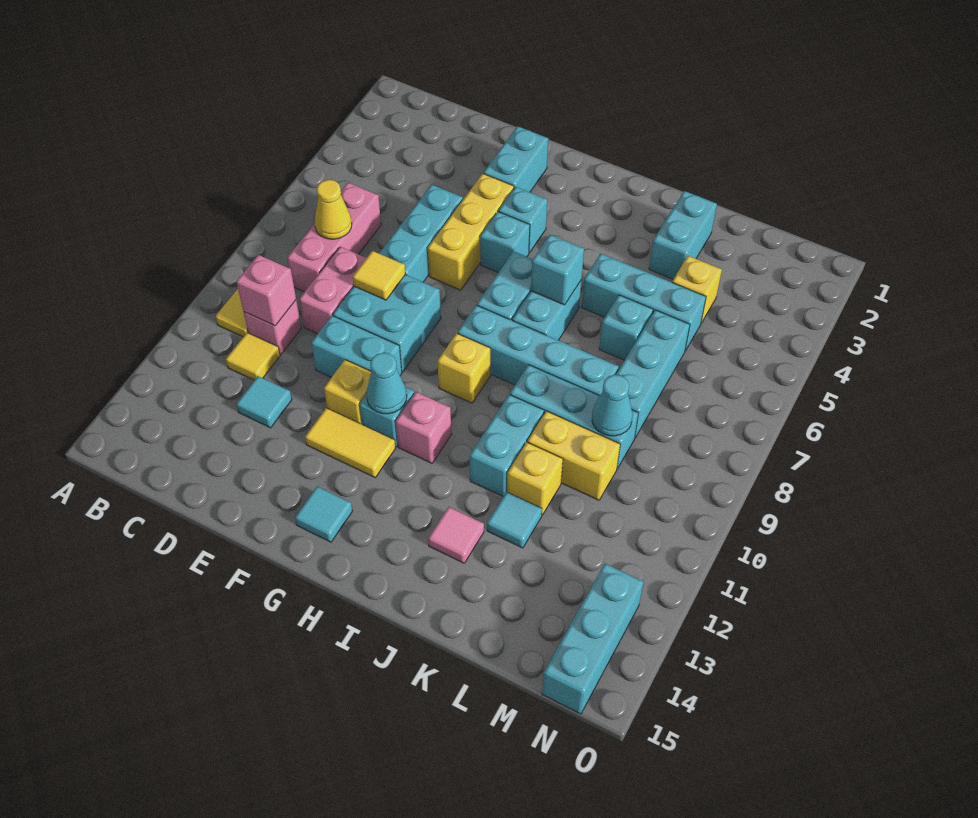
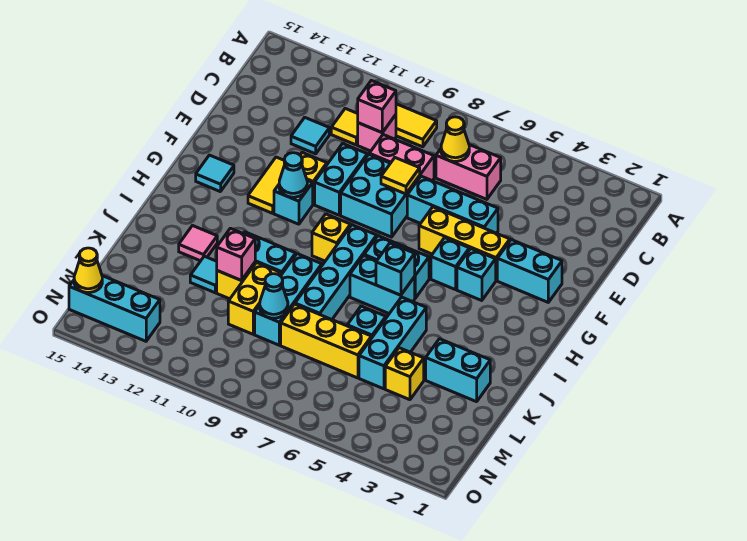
pink 1x3 brick [287,183,381,292] -> pink 1x2 brick [436,145,501,199]
pink 1x1 brick [396,392,452,463] -> pink 1x1 brick moved to [217,228,255,281]
cyan 1x3 brick [616,310,690,437] -> yellow 1x3 brick [281,304,371,378]
none -> yellow 1x1 cone [74,248,102,293]

